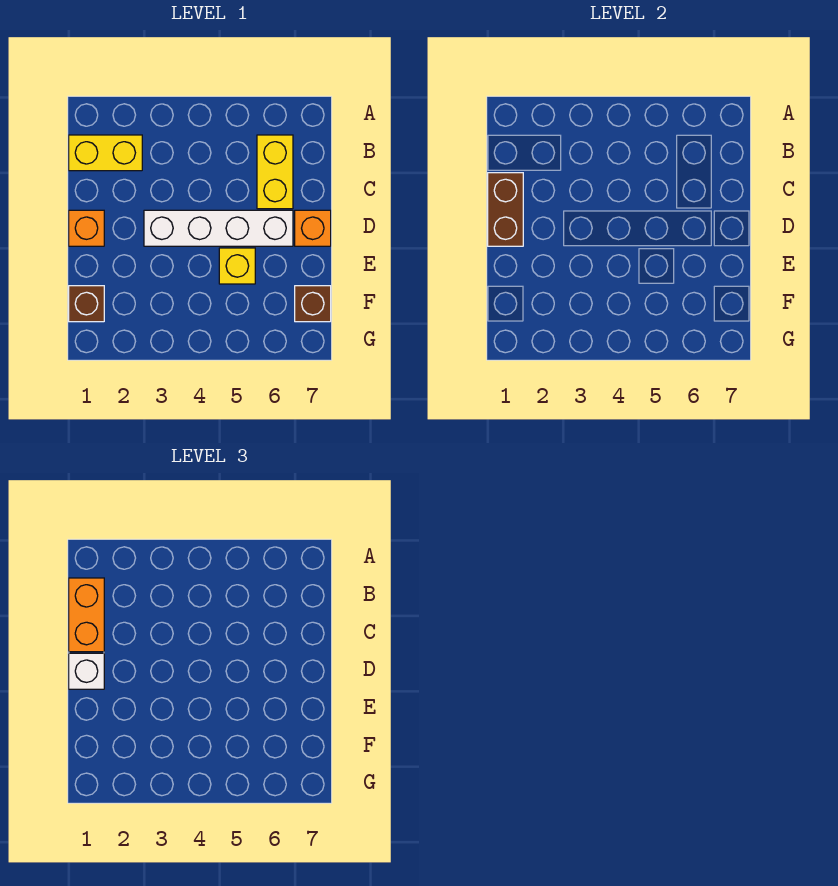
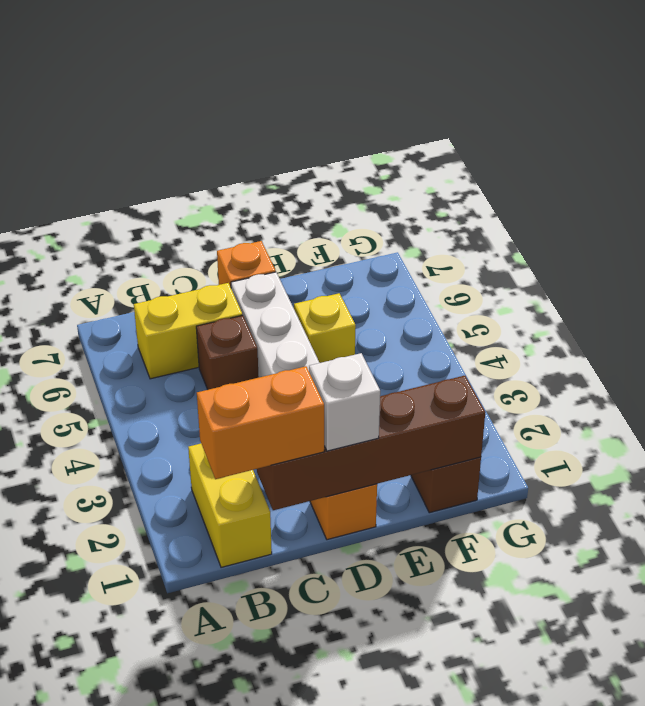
brown 1x2 brick [488,173,523,246] -> brown 1x4 brick [257,376,485,510]
brown 1x1 brick [295,286,331,322] -> brown 1x1 brick moved to [196,315,259,390]

